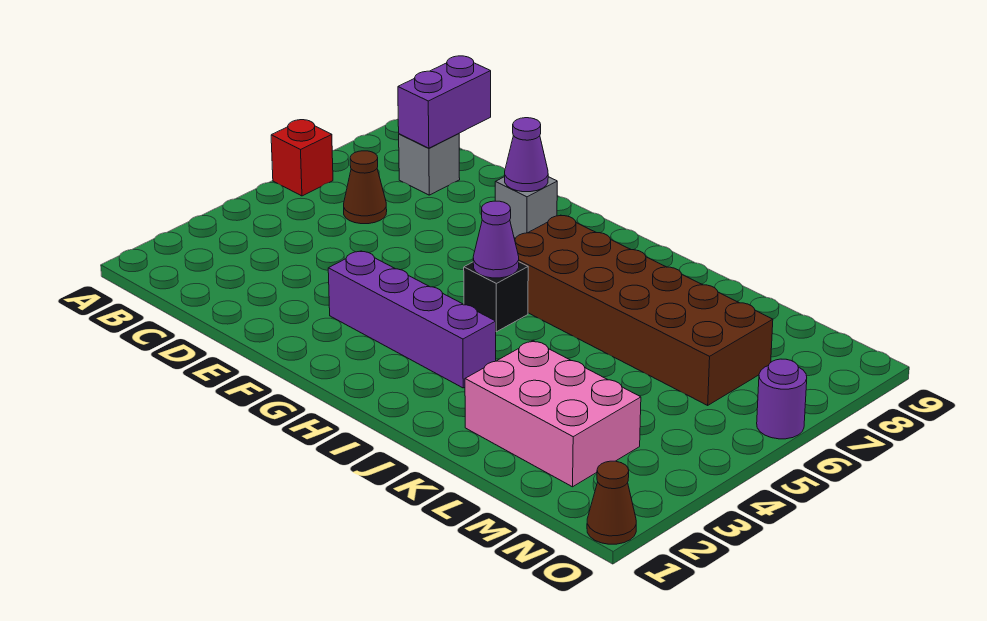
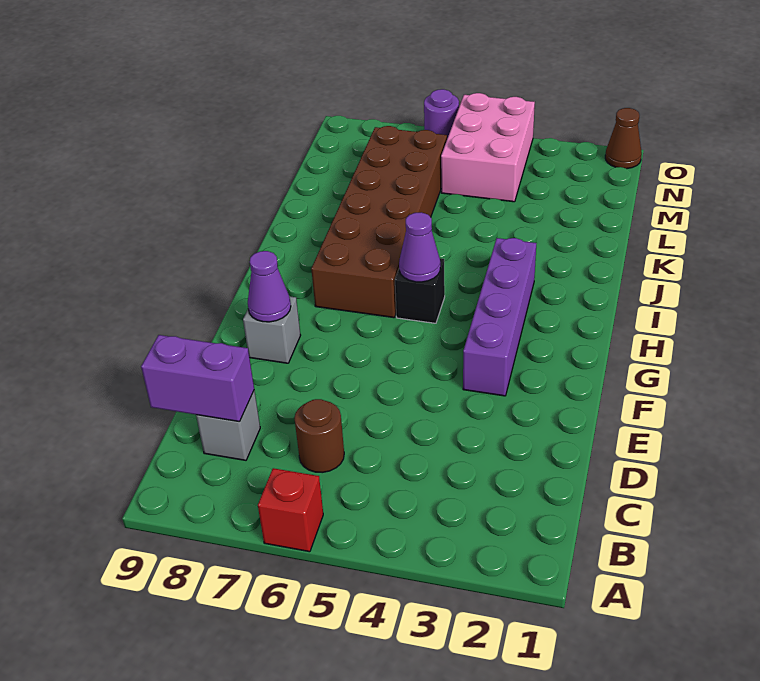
brown 1x1 cone [344,151,387,224] -> brown 1x1 round brick [294,399,344,473]
pink 2x3 brick [465,341,641,487] -> pink 2x3 brick moved to [441,93,535,202]

